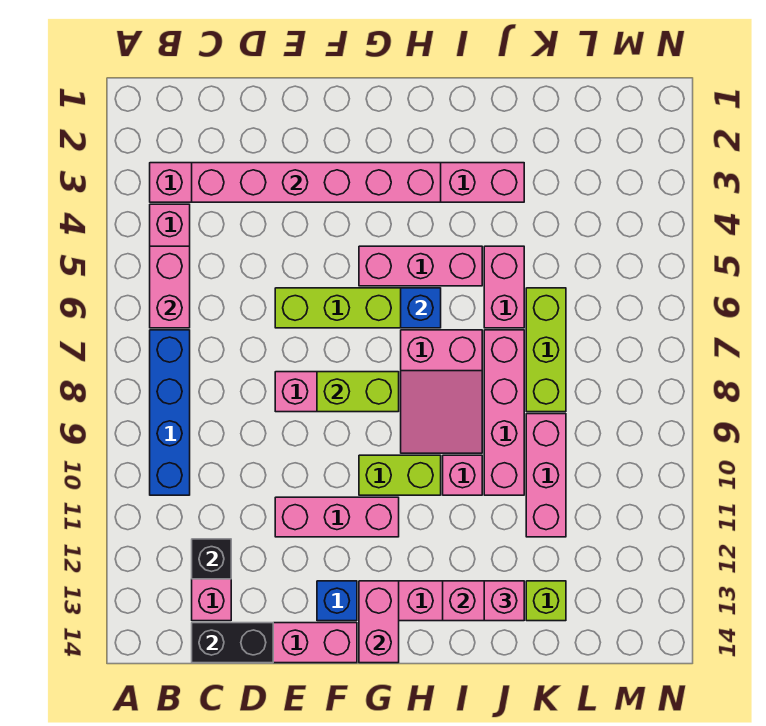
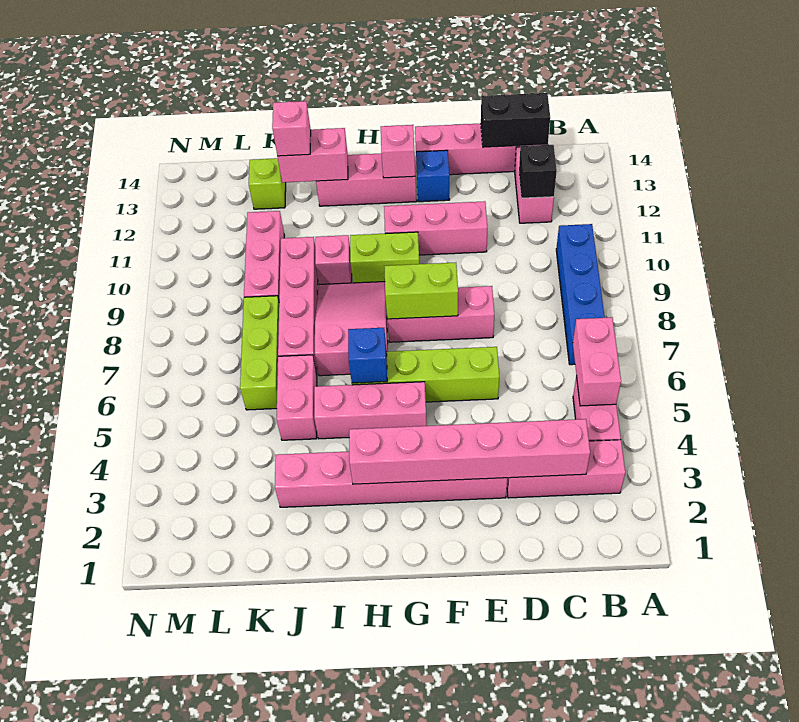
pink 1x2 brick [359,581,399,663] -> pink 1x1 brick [381,125,415,178]

